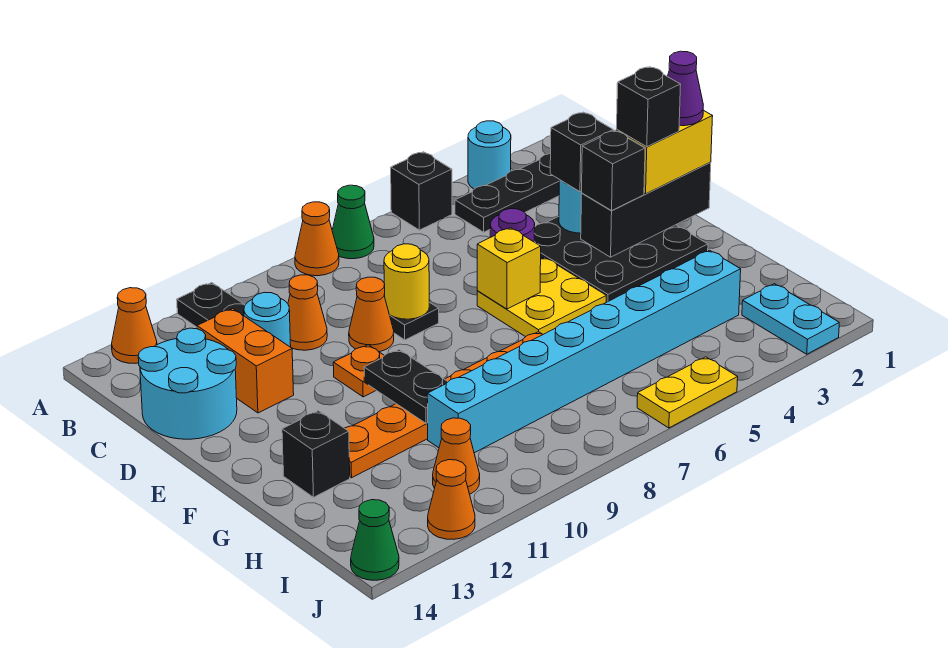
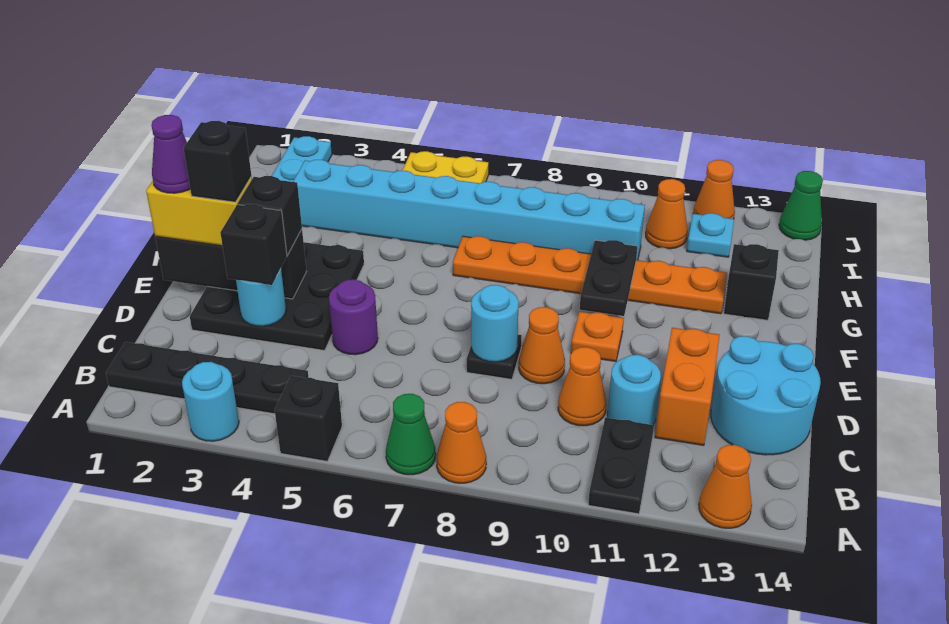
yellow 1x1 round brick [384,244,429,319] -> cyan 1x1 round brick [471,285,519,362]
yellow 2x2 plate [477,258,606,337] -> none
yellow 1x1 brick [477,228,541,309] -> none
none -> cyan 1x1 plate [687,213,734,257]

